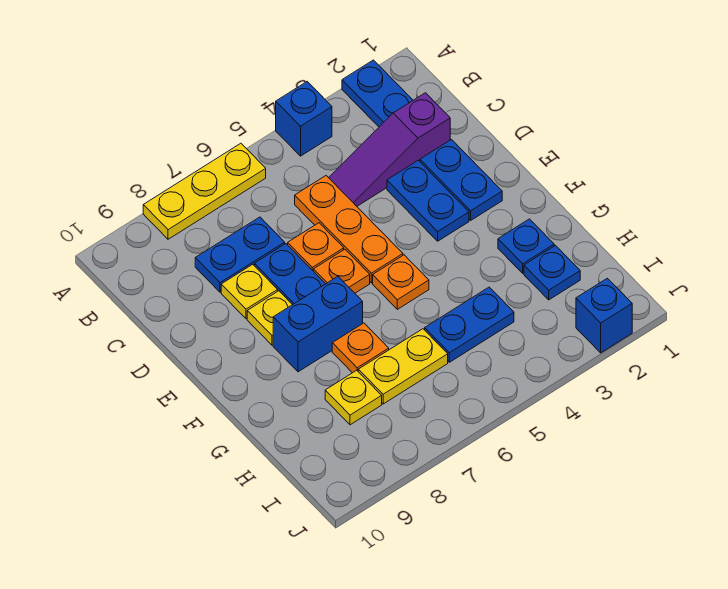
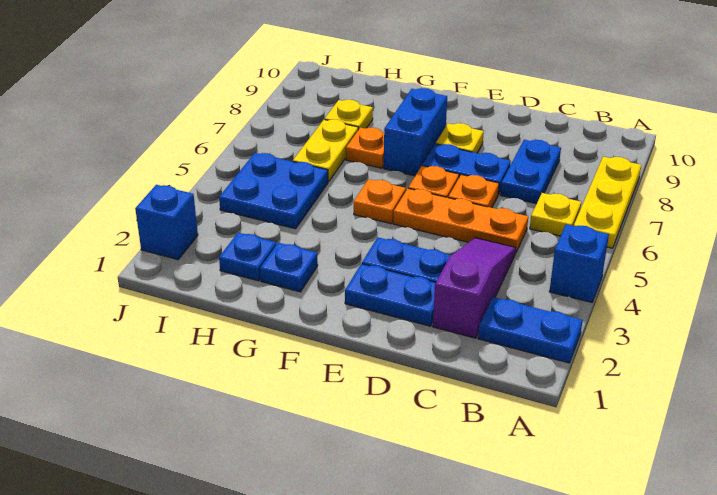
yellow 1x1 plate [221,264,278,319] -> yellow 1x1 plate moved to [530,193,581,236]
blue 1x2 plate [425,287,514,362] -> blue 2x2 plate [219,153,328,229]

